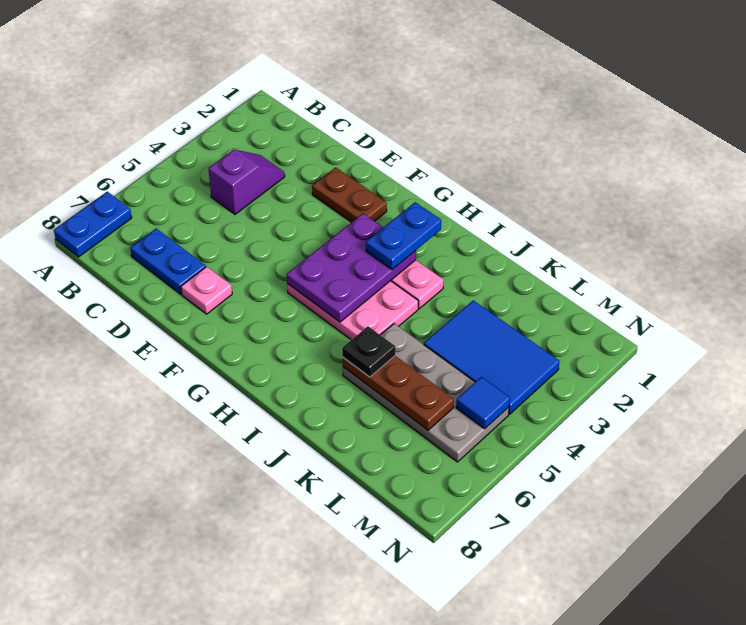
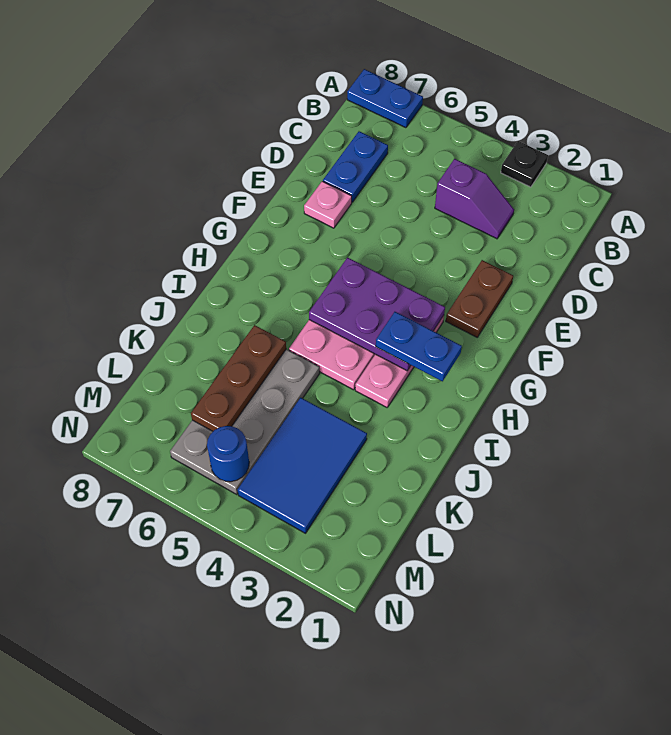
black 1x1 plate [342,326,395,377] -> black 1x1 plate moved to [501,141,548,187]
blue 1x1 tile [456,377,510,429] -> blue 1x1 round brick [207,426,249,482]

